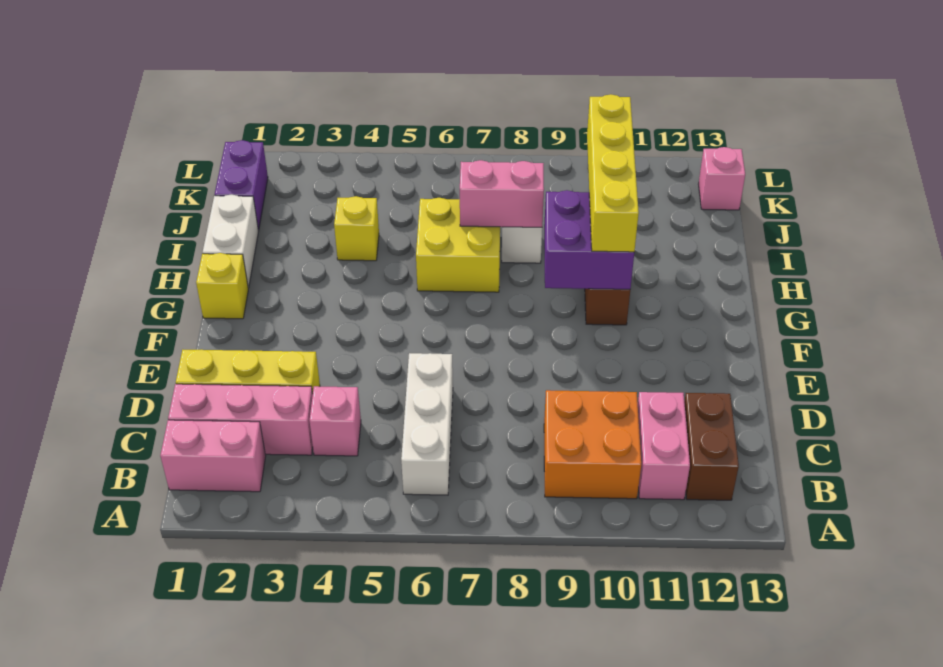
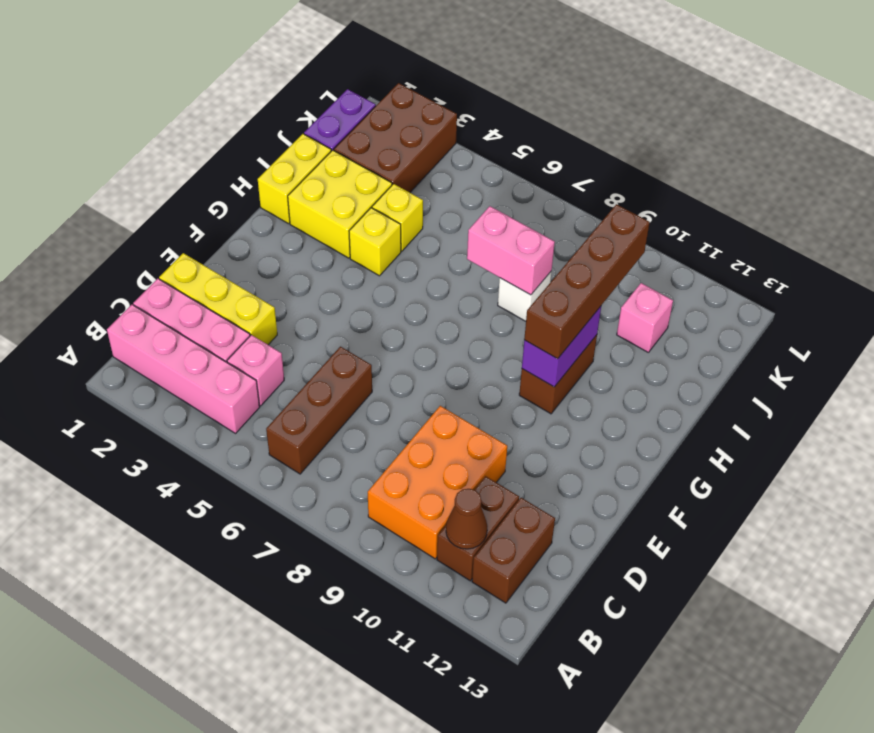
pink 1x2 brick [160,420,266,492] -> pink 1x4 brick [107,305,260,433]
white 1x3 brick [401,353,453,495] -> brown 1x3 brick [266,347,372,474]
orange 2x2 brick [544,390,641,499] -> orange 2x3 brick [368,406,507,559]
pink 1x2 brick [638,392,690,500] -> brown 1x2 brick [437,476,519,581]
none -> brown 1x1 cone [446,489,487,549]
yellow 1x1 brick [196,253,248,319] -> yellow 1x1 brick moved to [349,208,401,276]
purple 2x2 brick [544,190,634,289] -> purple 1x2 brick [522,306,601,387]
yellow 1x4 brick [587,94,639,252] -> brown 1x4 brick [524,204,650,359]
white 1x2 brick [203,195,259,288] -> yellow 1x2 brick [258,134,331,224]
yellow 2x2 brick [416,198,500,292] -> yellow 2x2 brick moved to [288,150,392,258]
none -> brown 2x3 brick [334,83,457,192]
pink 1x1 brick [699,147,745,210] -> pink 1x1 brick moved to [617,283,673,353]

